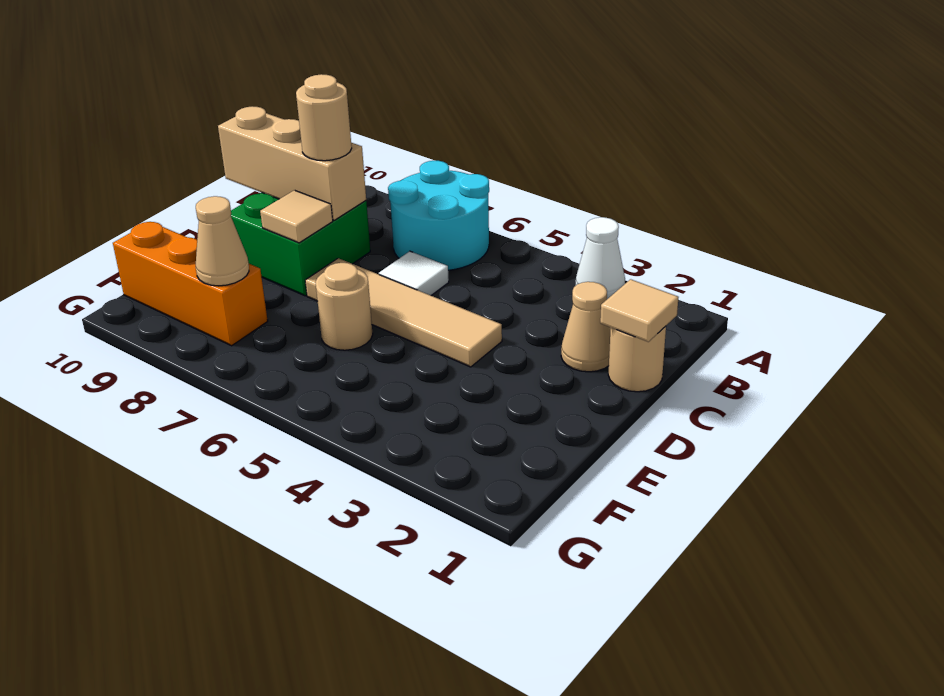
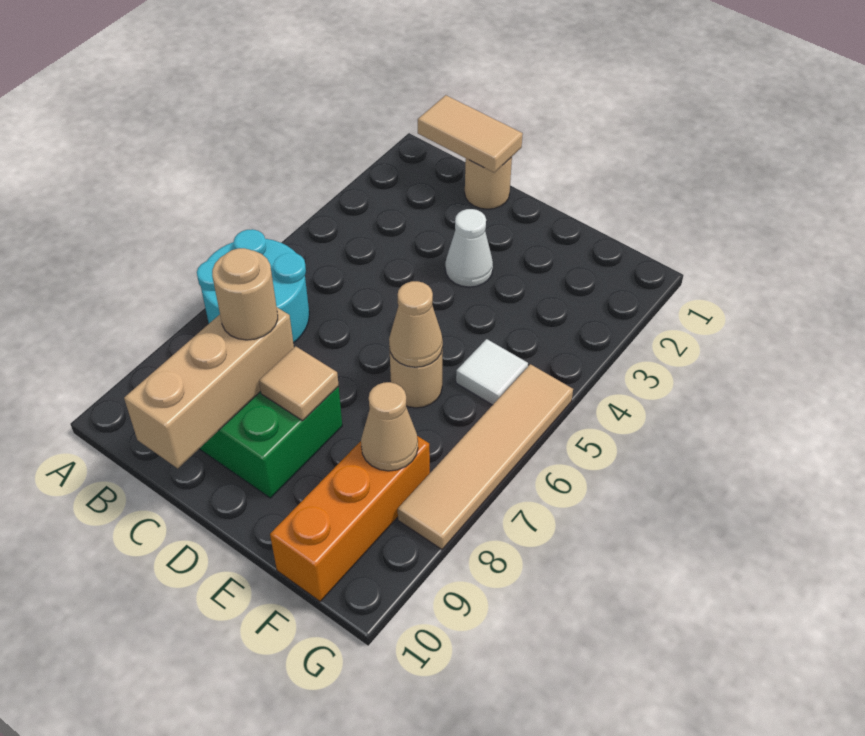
white 1x1 cone [575,217,625,299] -> white 1x1 cone moved to [445,209,493,287]
tan 1x1 tile [600,279,679,342] -> tan 1x2 tile [418,95,523,173]
tan 1x1 cone [561,282,611,372] -> tan 1x1 cone moved to [389,281,443,367]
white 1x1 tile [379,251,449,295] -> white 1x1 tile moved to [456,339,528,405]
tan 1x4 tile [305,258,502,367] -> tan 1x4 tile moved to [398,364,573,549]

